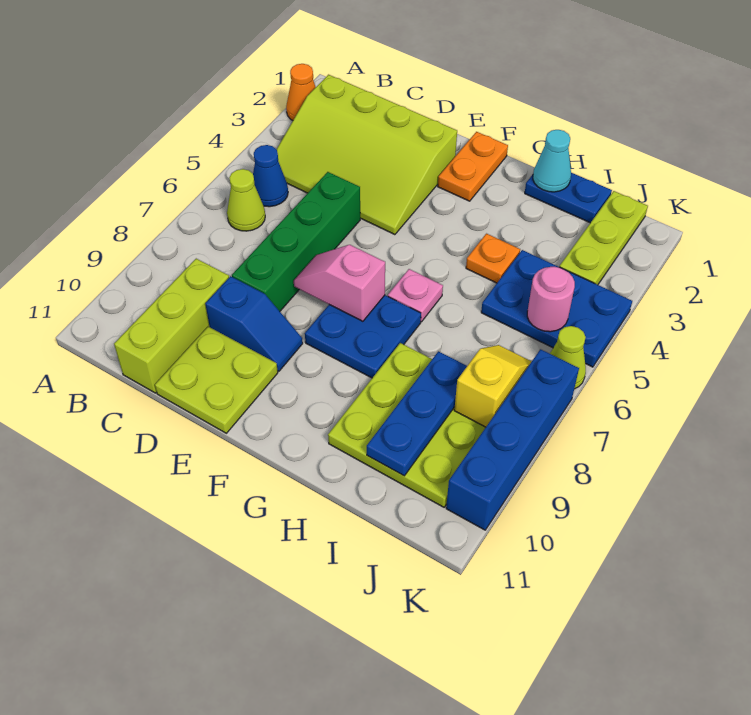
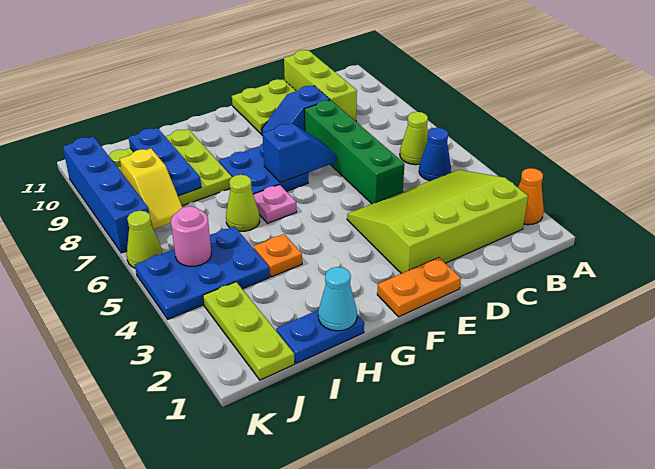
pink 1x2 slope [294,245,385,321] -> blue 1x2 slope [263,123,337,183]
orange 1x2 plate [438,132,508,201] -> orange 1x2 plate turned to [377,257,461,317]
none -> lime 1x1 cone [226,175,260,231]

